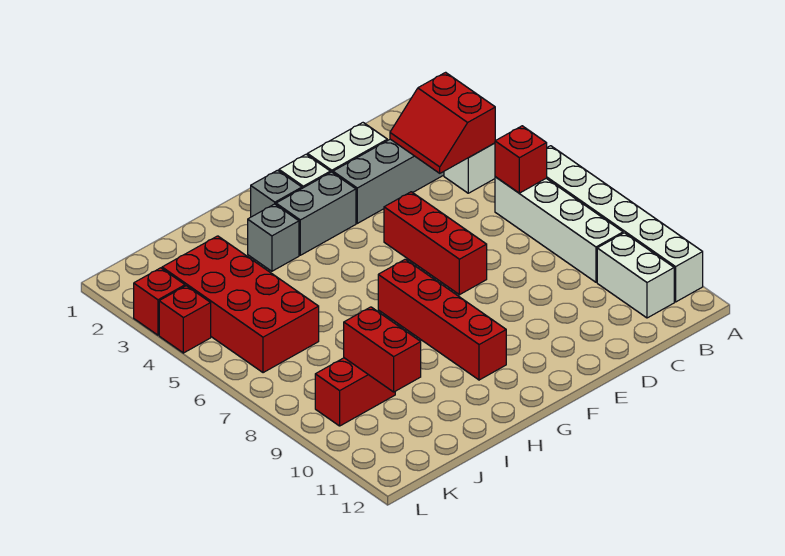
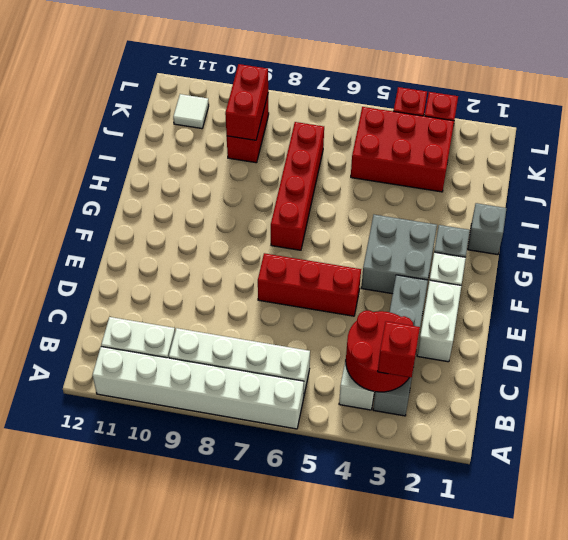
red 2x2 slope [390,72,495,173] -> red 2x2 round brick [346,311,413,392]
red 1x1 brick [495,126,547,193] -> red 1x1 brick moved to [378,321,420,378]
grey 1x2 brick [276,172,356,255] -> grey 2x2 brick [361,215,437,294]
red 1x4 brick [378,259,506,380] -> red 1x4 brick turned to [271,122,324,250]
grey 1x1 brick [248,204,299,271] -> grey 1x1 brick moved to [468,203,507,255]
red 2x4 brick [162,236,319,373] -> red 2x3 brick [351,107,454,192]
red 1x2 brick [344,307,421,392] -> red 1x2 brick turned to [225,64,268,140]
none -> white 1x1 tile [173,94,209,129]

